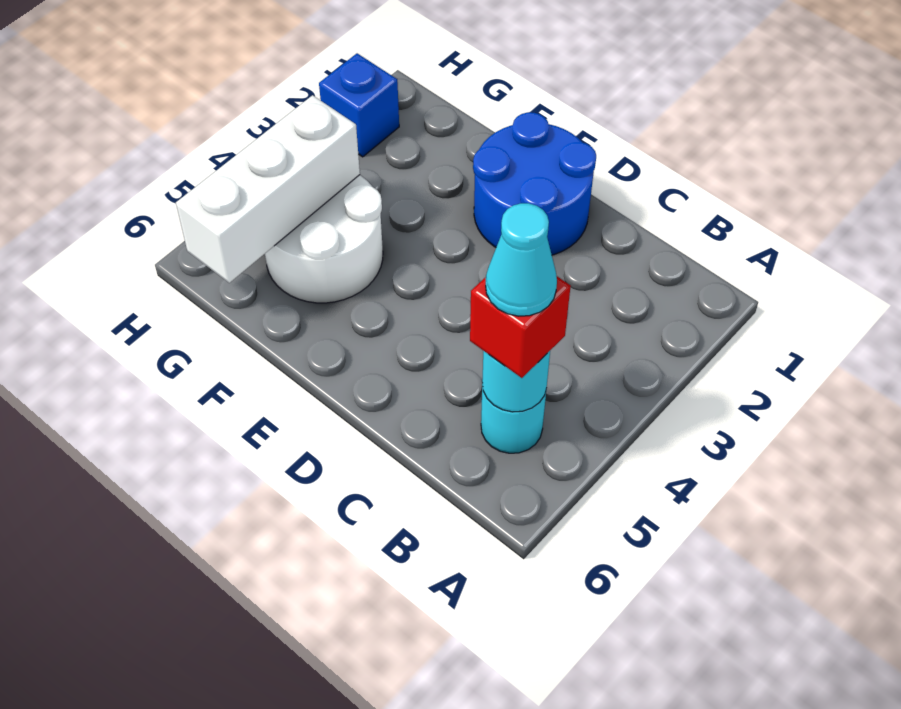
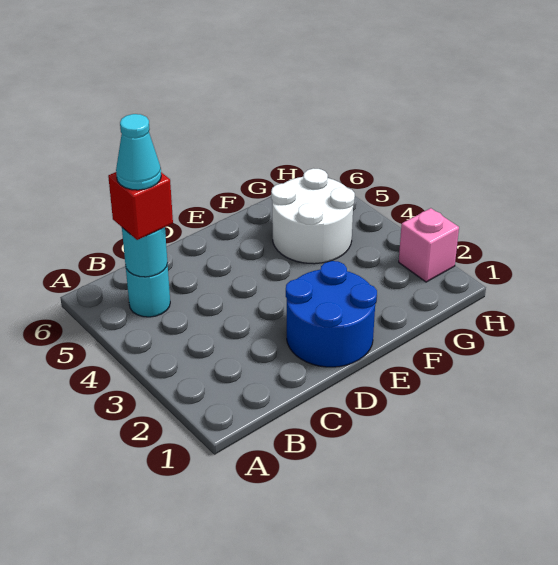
white 1x3 brick [176,95,360,283] -> none
blue 1x1 brick [319,53,399,157] -> pink 1x1 brick [399,208,459,282]

